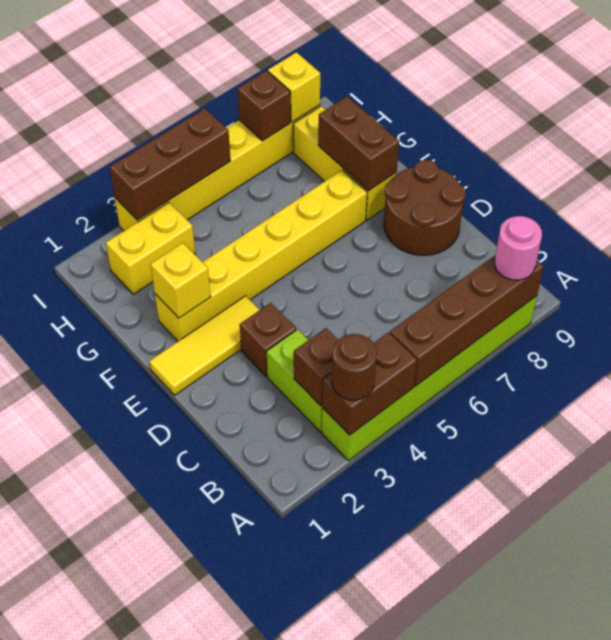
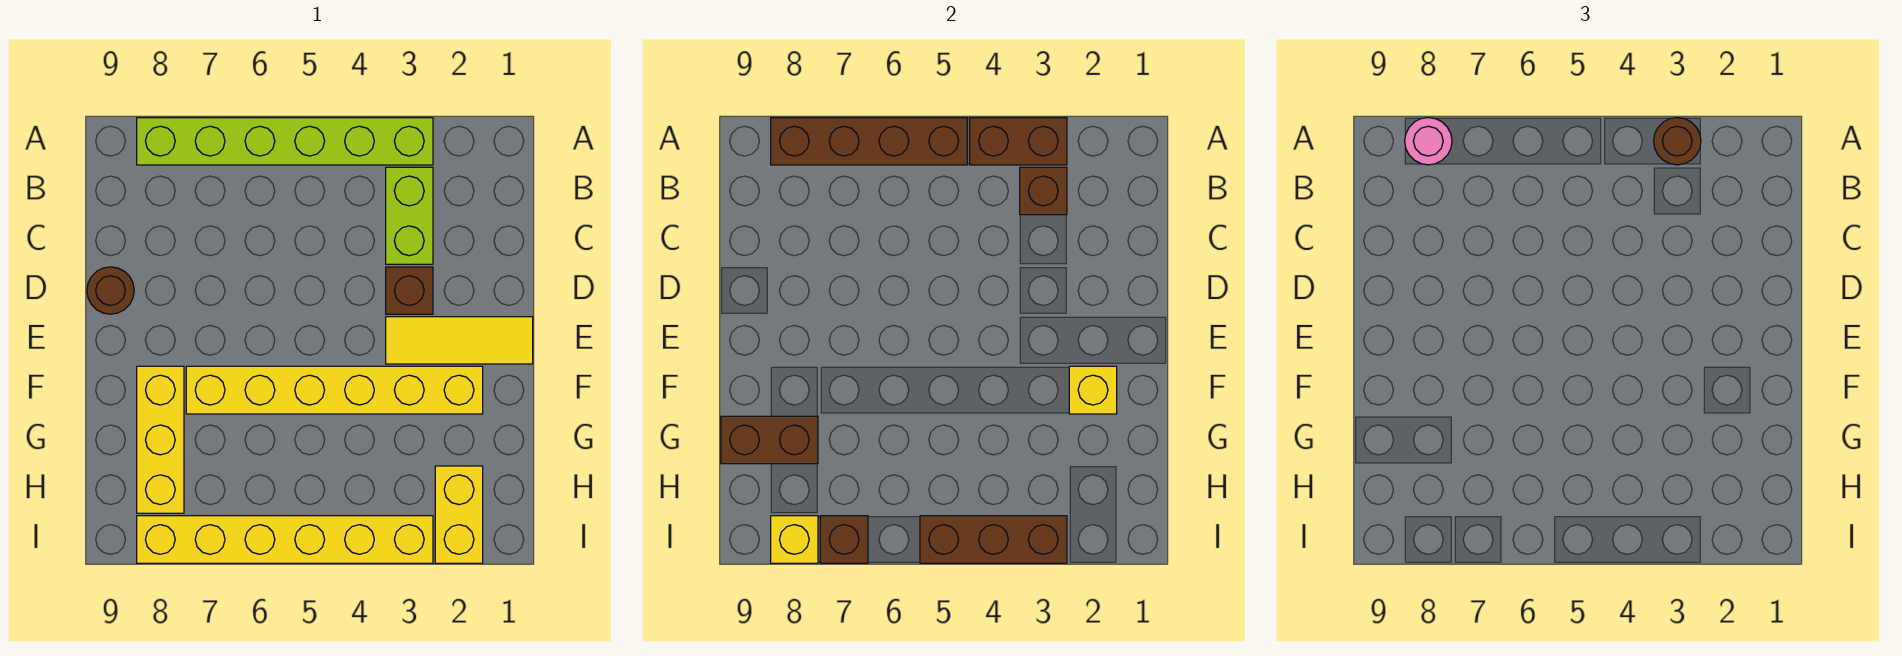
brown 2x2 round brick [384,160,466,255] -> brown 1x1 round brick [87,267,134,314]
brown 1x2 brick [318,96,399,191] -> brown 1x2 brick turned to [721,416,818,464]
yellow 1x2 brick [106,203,195,294] -> yellow 1x2 brick turned to [435,466,483,563]

